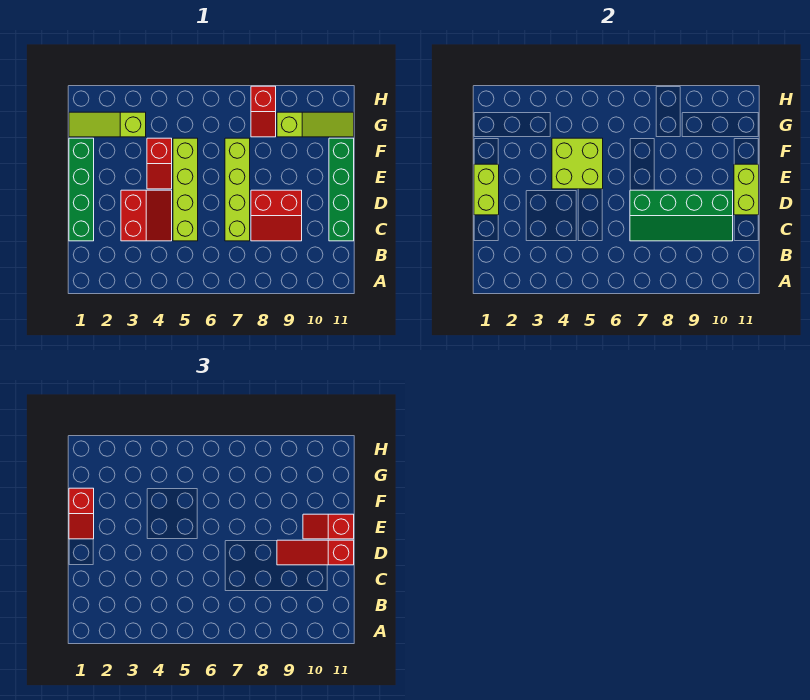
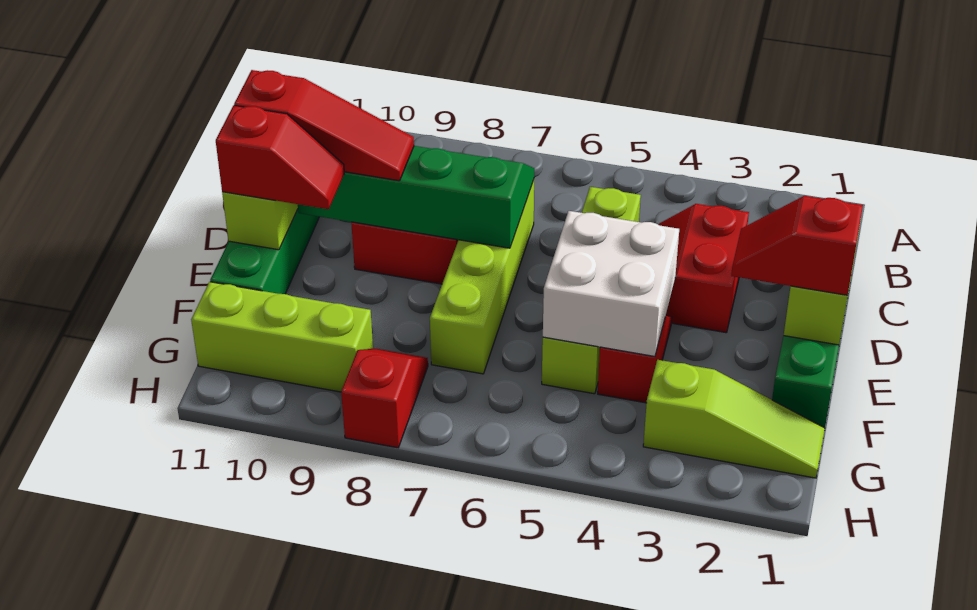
red 1x2 slope [69,488,94,539] -> red 1x2 slope turned to [731,196,863,295]
lime 2x2 brick [552,138,603,189] -> white 2x2 brick [543,211,679,356]
lime 1x3 slope [277,112,354,137] -> lime 1x3 brick [191,282,373,392]

